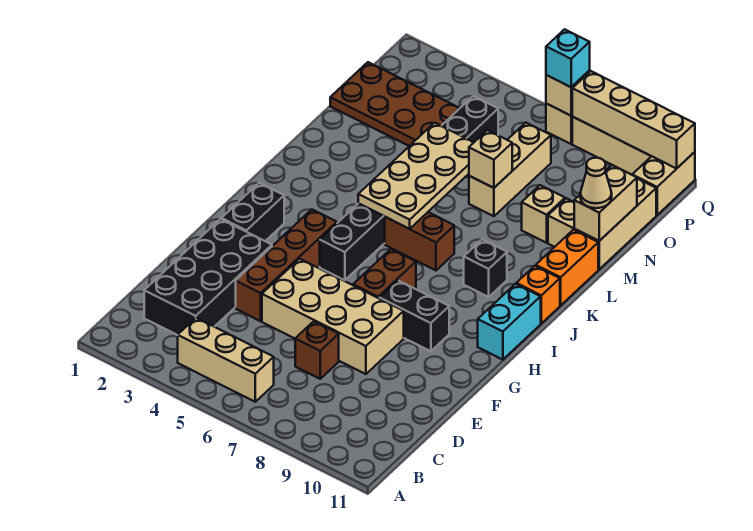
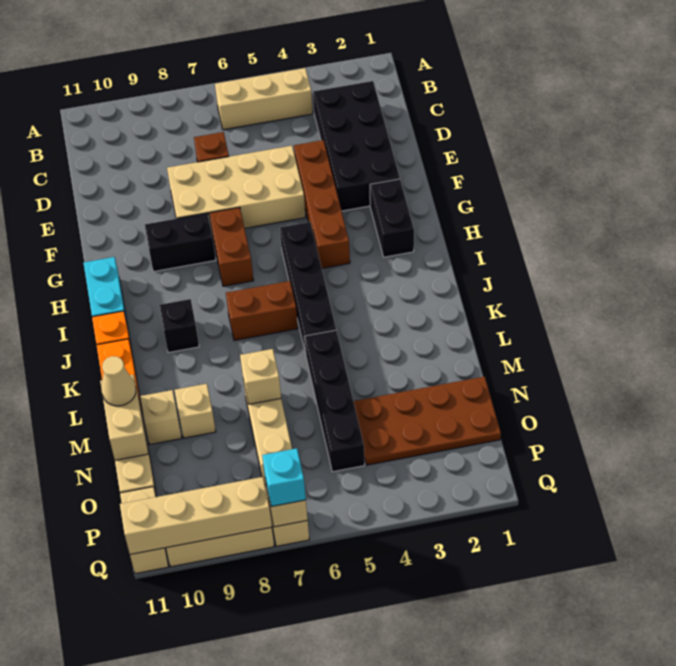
tan 2x4 plate [358,123,474,229] -> none

